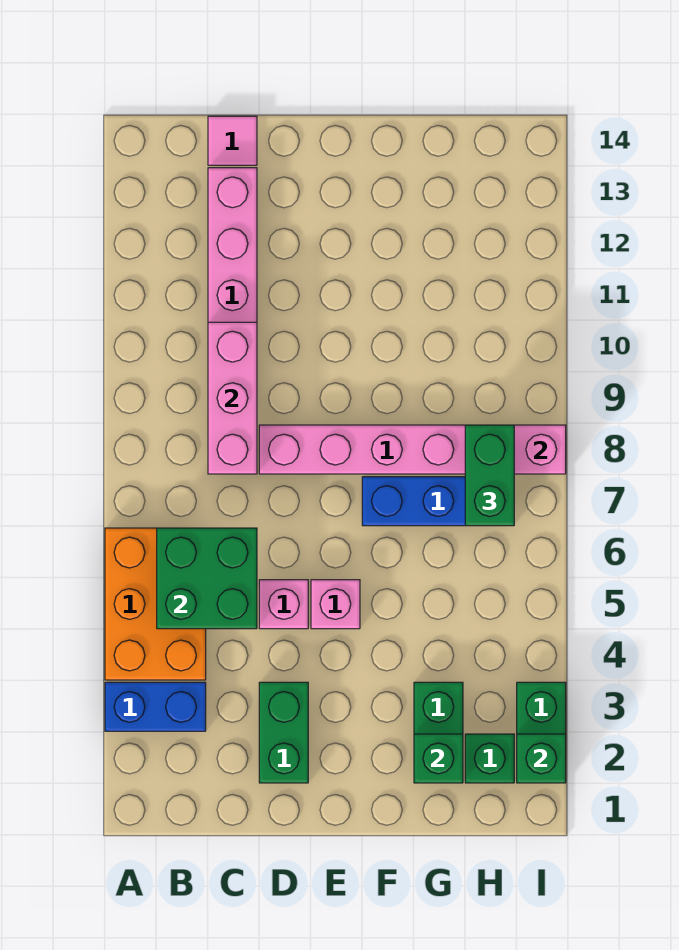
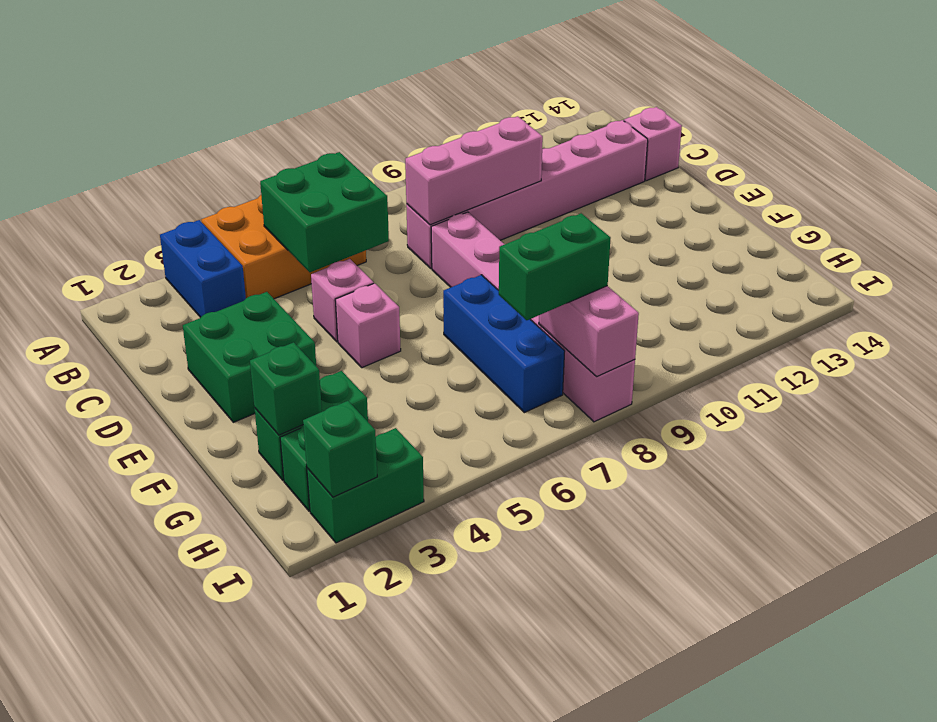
pink 1x1 tile [208,116,257,165] -> pink 1x1 brick [624,107,682,181]
green 1x2 brick [259,682,308,783] -> green 2x2 brick [183,292,316,422]

